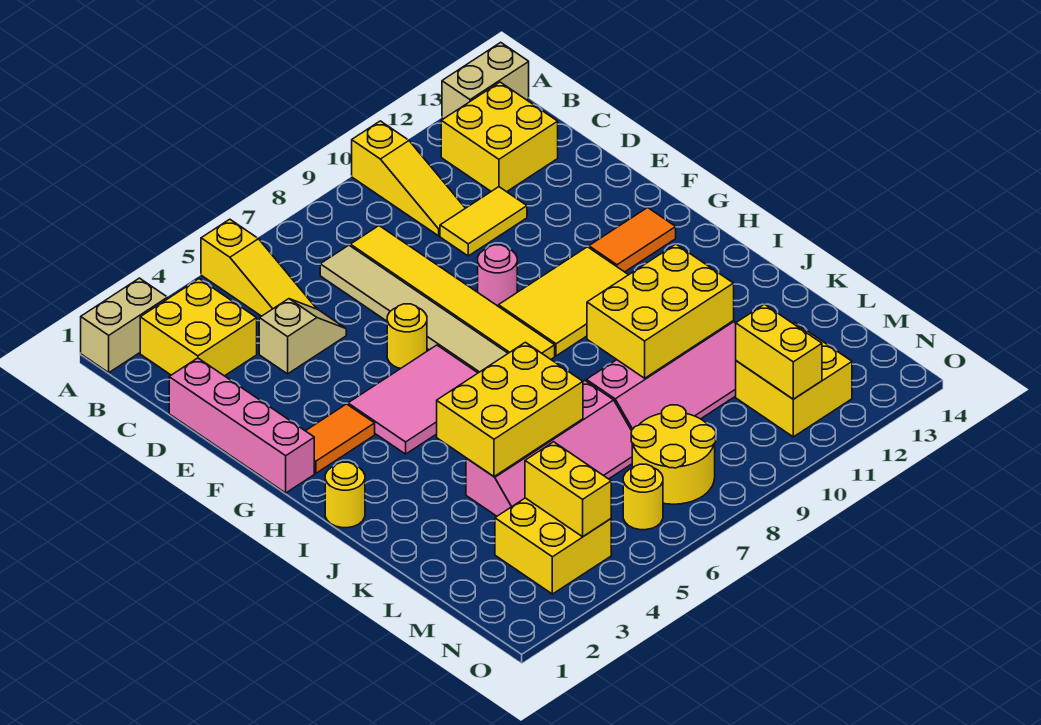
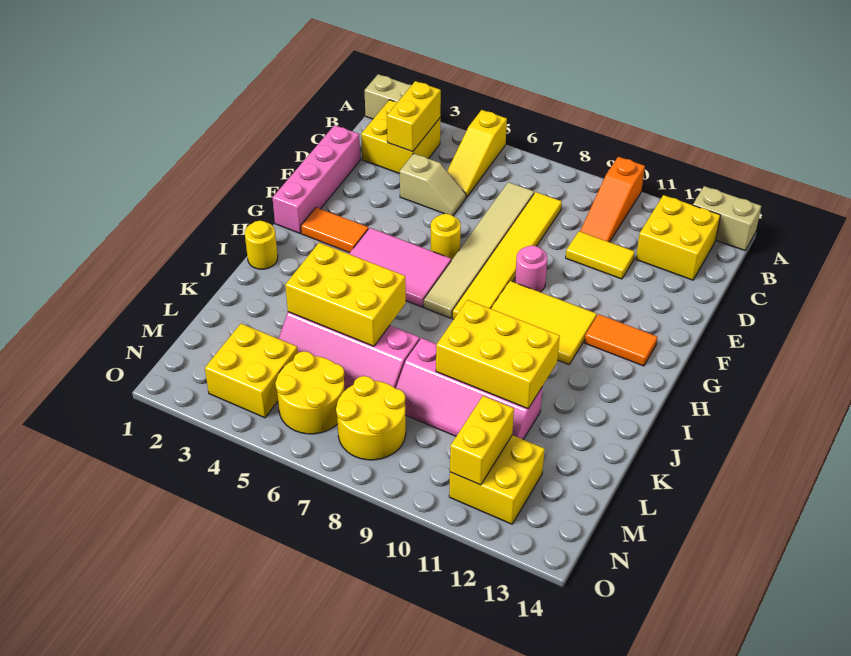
yellow 1x3 slope [352,121,465,236] -> orange 1x3 slope [580,157,645,242]
yellow 1x2 brick [525,442,611,537] -> yellow 1x2 brick moved to [387,81,441,152]
yellow 1x1 round brick [623,464,663,530] -> yellow 2x2 round brick [275,351,345,434]

